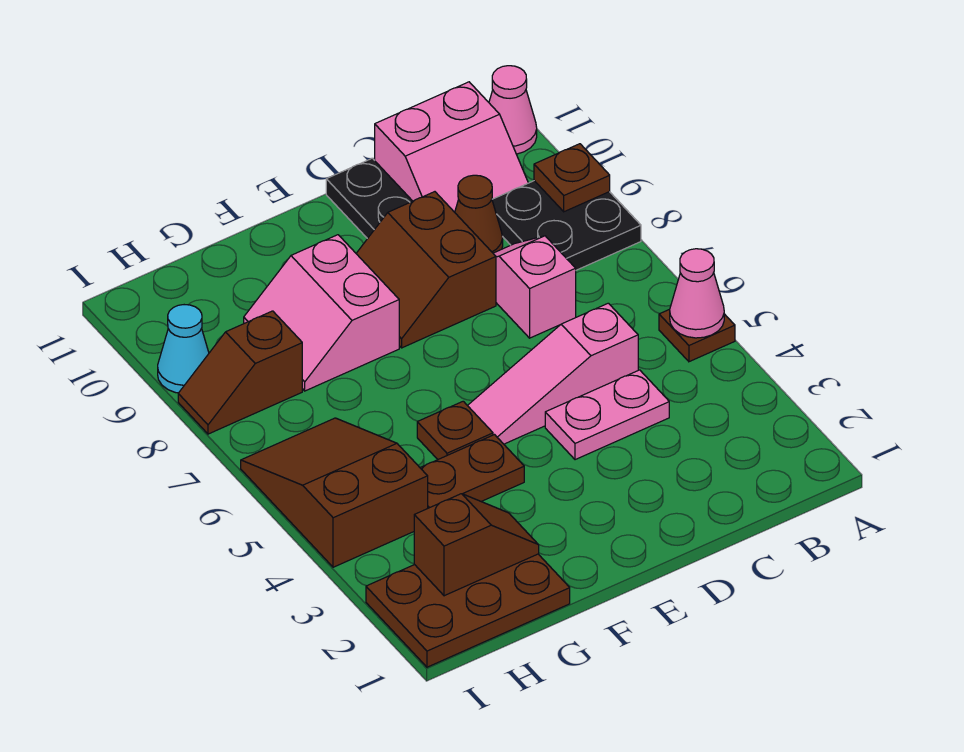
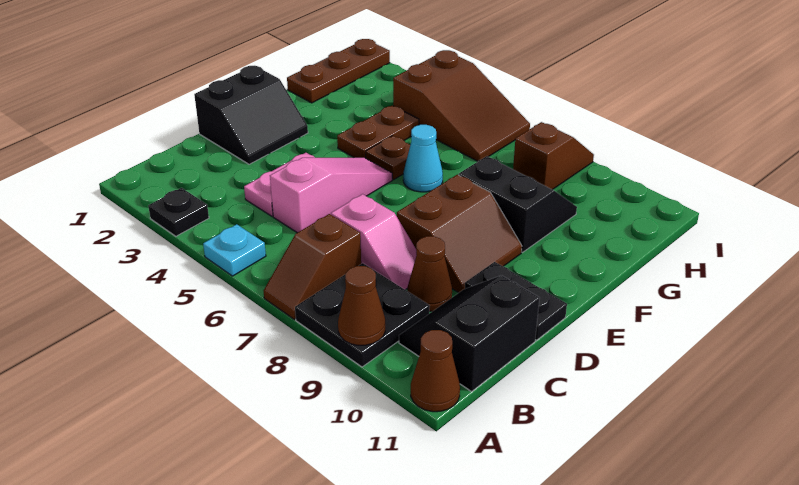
none -> black 1x1 plate [148,188,209,236]
brown 1x1 plate [659,309,735,362] -> cyan 1x1 plate [203,224,266,276]
pink 1x1 cone [670,249,724,338] -> none
brown 1x1 plate [534,144,610,212] -> brown 1x1 cone [338,266,385,345]
pink 1x1 cone [489,66,537,154] -> brown 1x1 cone [411,330,460,412]
pink 2x2 slope [375,82,528,212] -> black 2x2 slope [399,275,539,392]
none -> black 2x2 slope [194,66,308,164]
brown 2x2 slope [356,192,496,348] -> brown 2x2 slope turned to [397,175,522,293]
pink 2x2 slope [244,235,399,391] -> black 2x2 slope [459,156,577,252]
brown 2x3 plate [366,554,570,667] -> brown 1x3 plate [287,39,390,103]
brown 1x2 slope [414,494,539,596] -> brown 1x2 slope moved to [264,214,361,319]
cyan 1x1 cone [158,305,209,393] -> cyan 1x1 cone moved to [403,125,443,192]

